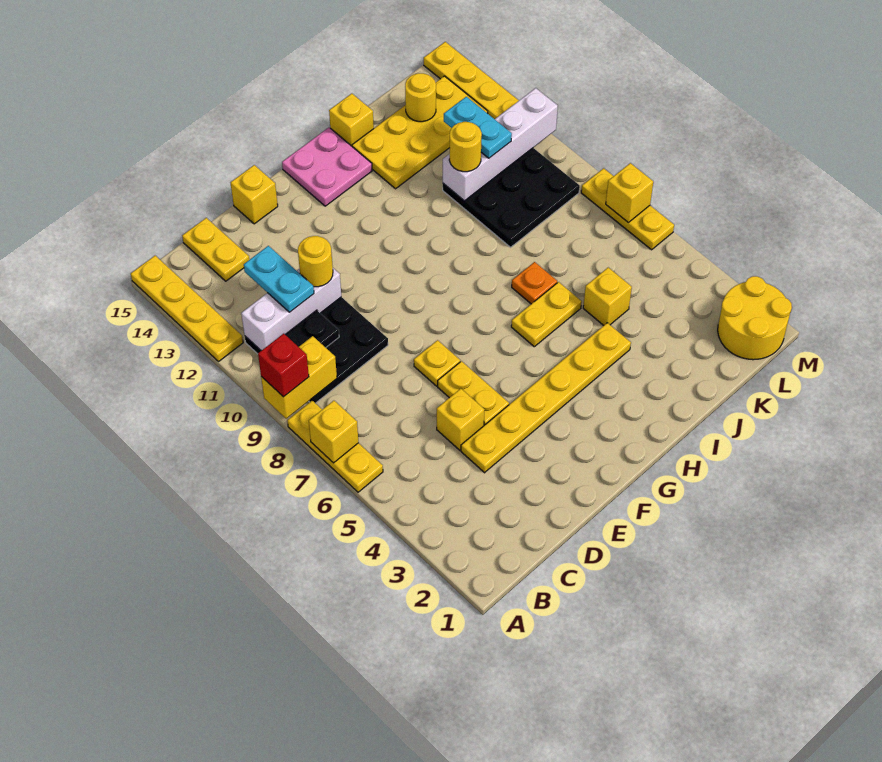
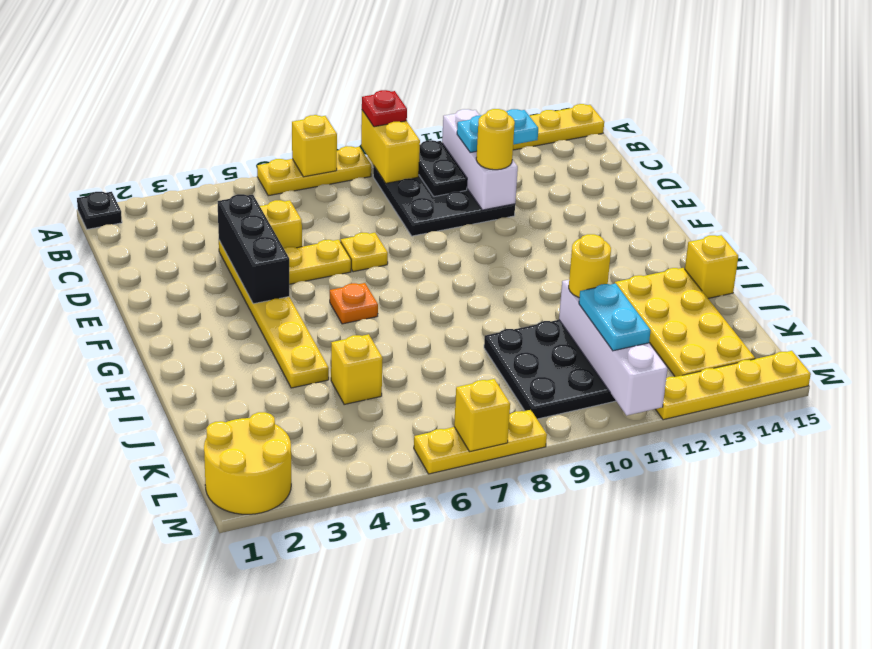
none -> black 1x1 plate [77,192,122,229]
red 1x1 brick [258,334,309,397] -> red 1x1 plate [362,90,407,127]
yellow 1x2 plate [182,218,249,281] -> none
none -> black 1x3 brick [218,194,289,304]
yellow 1x1 brick [231,165,278,224] -> none
pink 2x2 plate [282,128,372,206] -> none
yellow 1x2 plate [511,282,582,347] -> none
orange 1x1 plate [512,262,557,304] -> orange 1x1 plate moved to [330,283,378,324]
cyan 1x2 plate [444,97,512,158] -> cyan 1x2 plate turned to [579,284,651,351]
yellow 1x1 round brick [405,73,436,122] -> none

